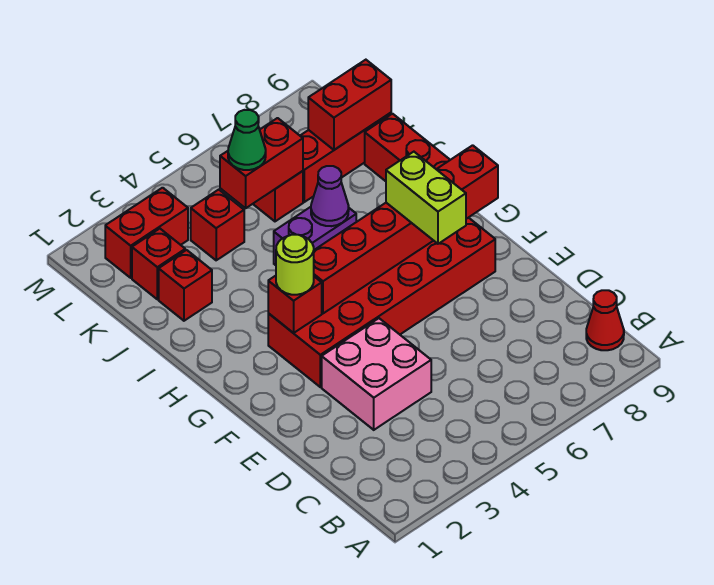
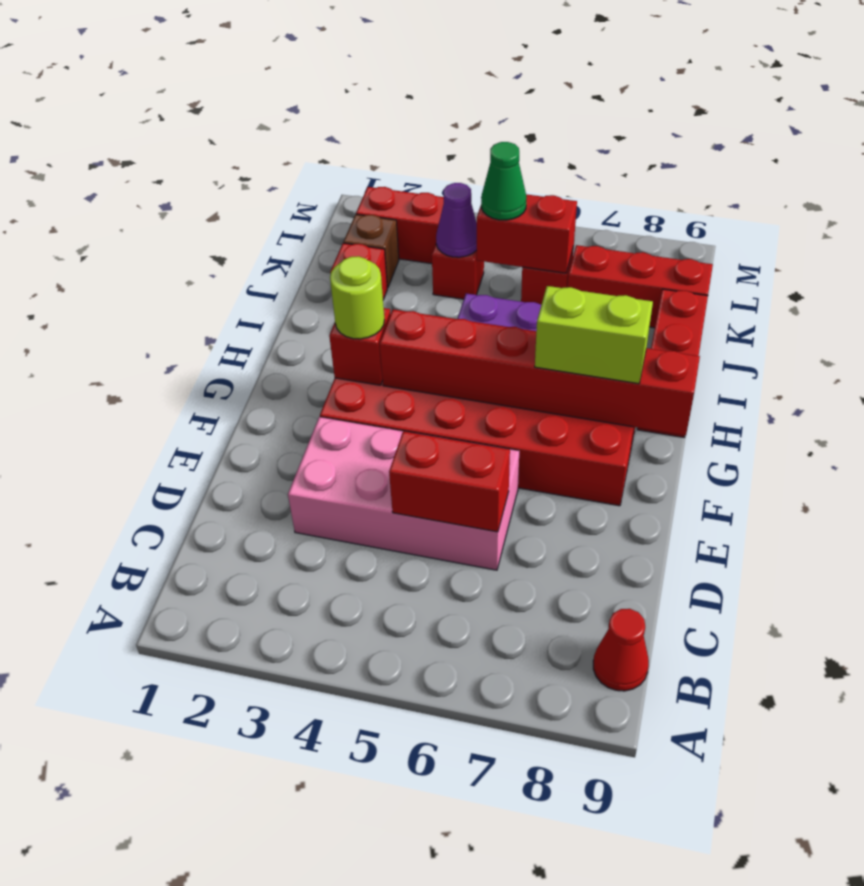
pink 2x2 brick [322,318,431,430] -> pink 2x4 brick [288,417,519,570]
lime 1x2 brick [386,152,466,244] -> lime 1x2 brick turned to [535,286,653,384]
purple 1x1 cone [311,166,349,226] -> purple 1x1 cone moved to [436,183,477,257]
red 1x1 brick [132,229,185,299] -> brown 1x1 brick [344,214,399,288]
red 1x2 brick [308,60,391,150] -> red 1x2 brick moved to [389,431,510,532]

